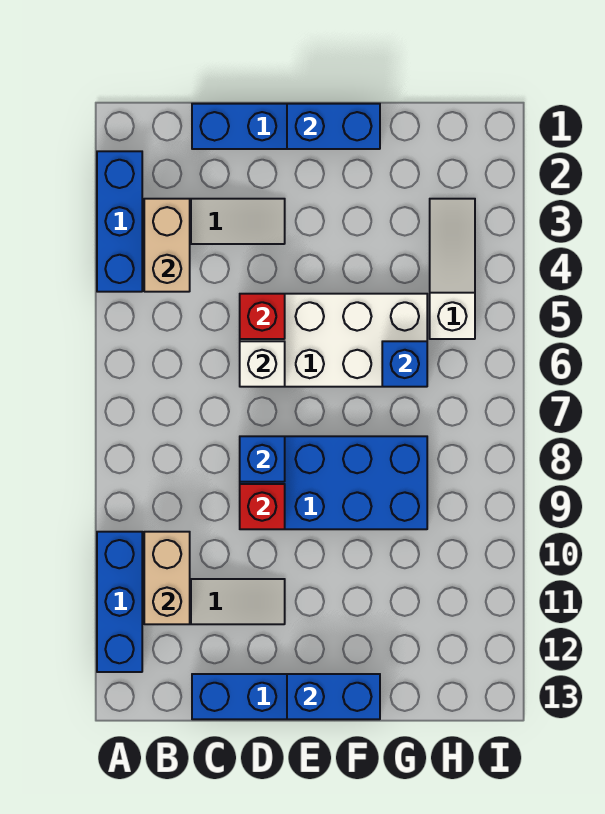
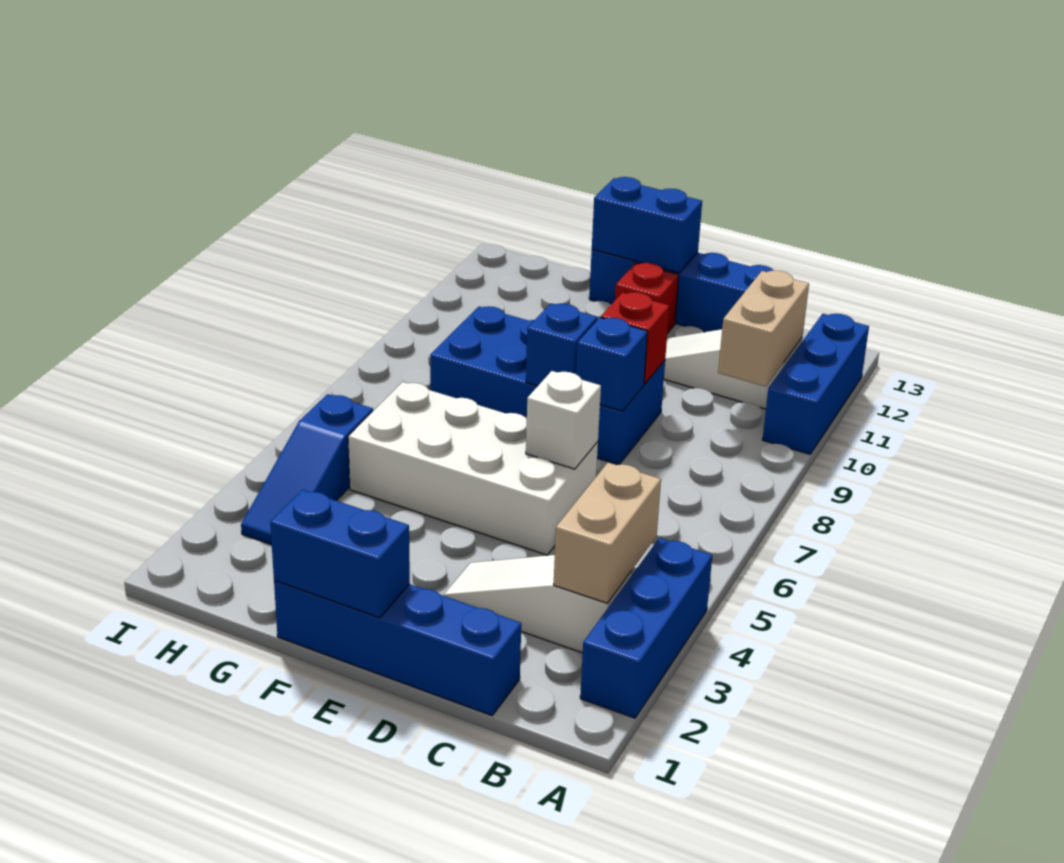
red 1x1 brick [240,294,285,339] -> red 1x1 brick moved to [615,263,679,333]
blue 1x1 brick [382,341,427,387] -> blue 1x1 brick moved to [526,303,597,386]
white 1x3 slope [430,199,475,339] -> blue 1x3 slope [241,394,373,545]

